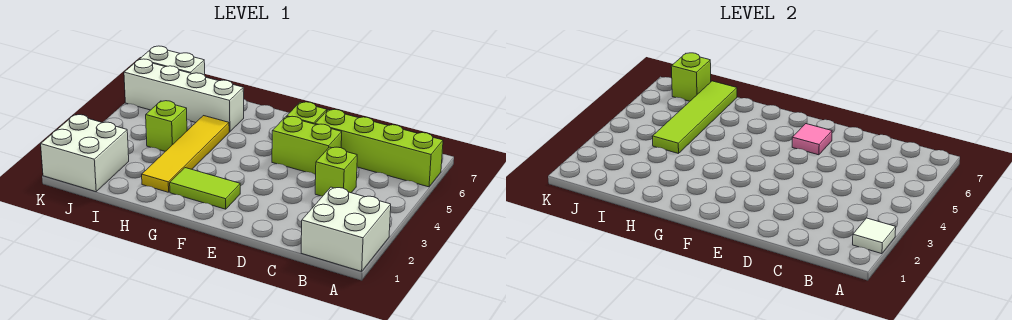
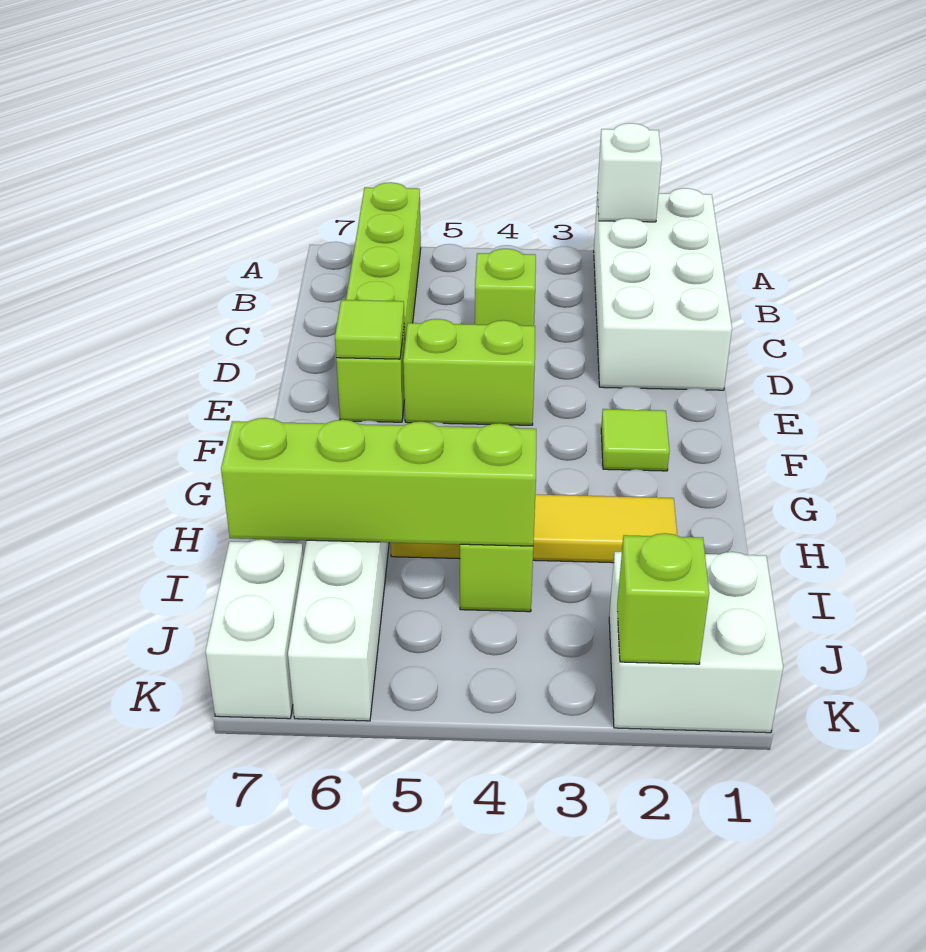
white 2x2 brick [301,187,391,271] -> white 2x4 brick [594,188,732,390]
white 1x1 tile [853,218,896,254] -> white 1x1 brick [597,123,662,222]
lime 1x2 brick [272,116,342,175] -> lime 1x2 brick turned to [403,319,535,425]
pink 1x1 tile [792,124,832,155] -> lime 1x1 tile [335,300,404,359]
lime 1x2 tile [170,168,240,209] -> lime 1x1 tile [601,409,670,471]
lime 1x4 tile [652,81,737,154] -> lime 1x4 brick [221,418,536,546]
lime 1x1 brick [671,53,711,101] -> lime 1x1 brick moved to [617,533,709,664]

